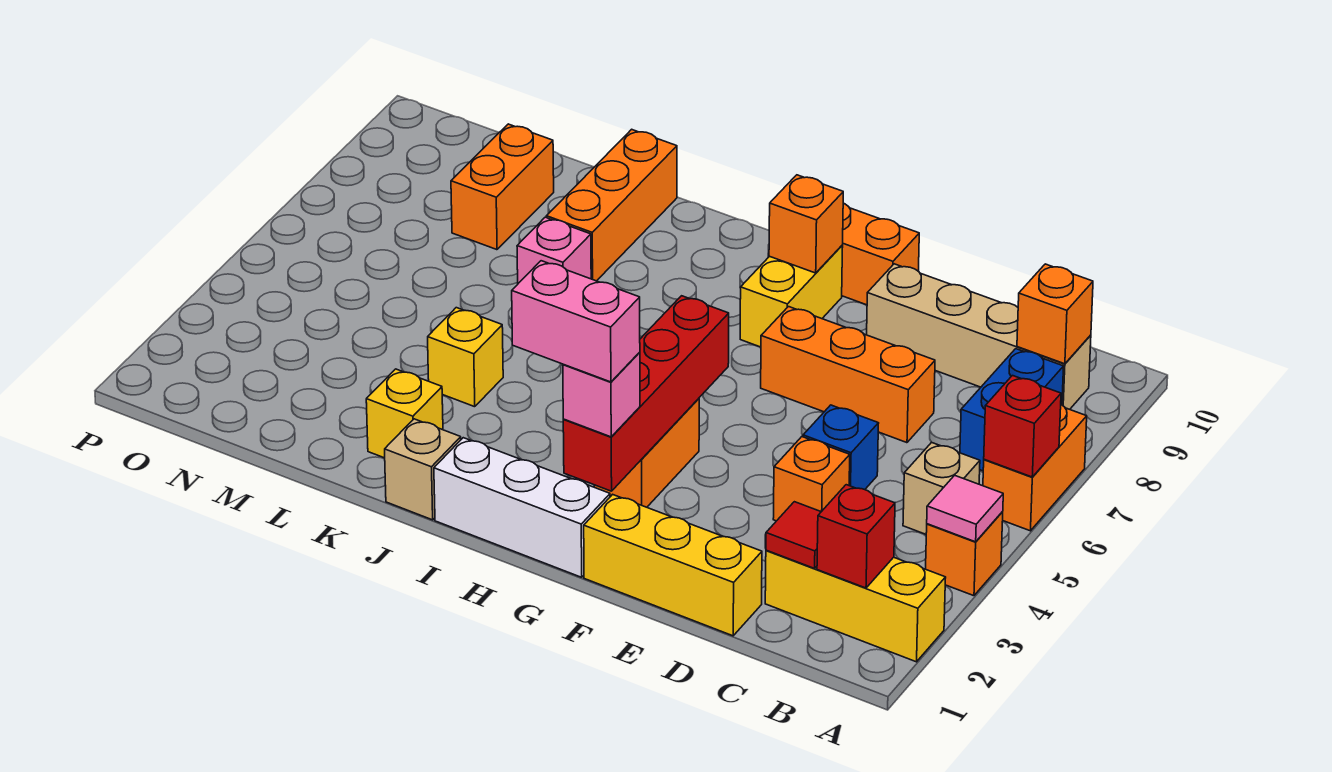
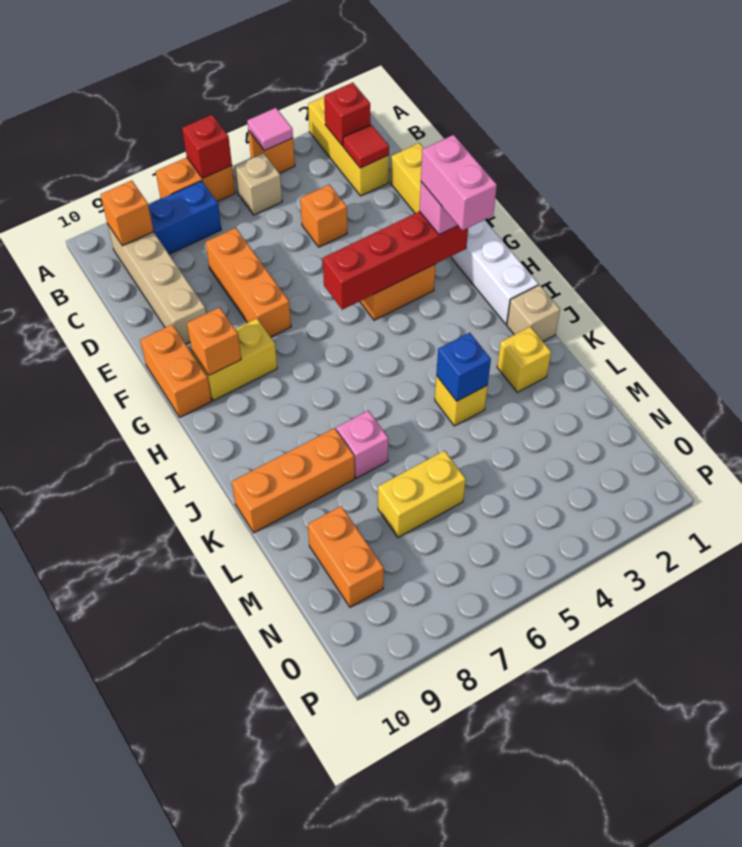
blue 1x1 brick [803,405,879,490] -> blue 1x1 brick moved to [436,333,491,401]
none -> yellow 1x2 brick [378,451,466,538]
orange 1x2 brick [451,124,554,250] -> orange 1x2 brick turned to [308,506,384,607]

